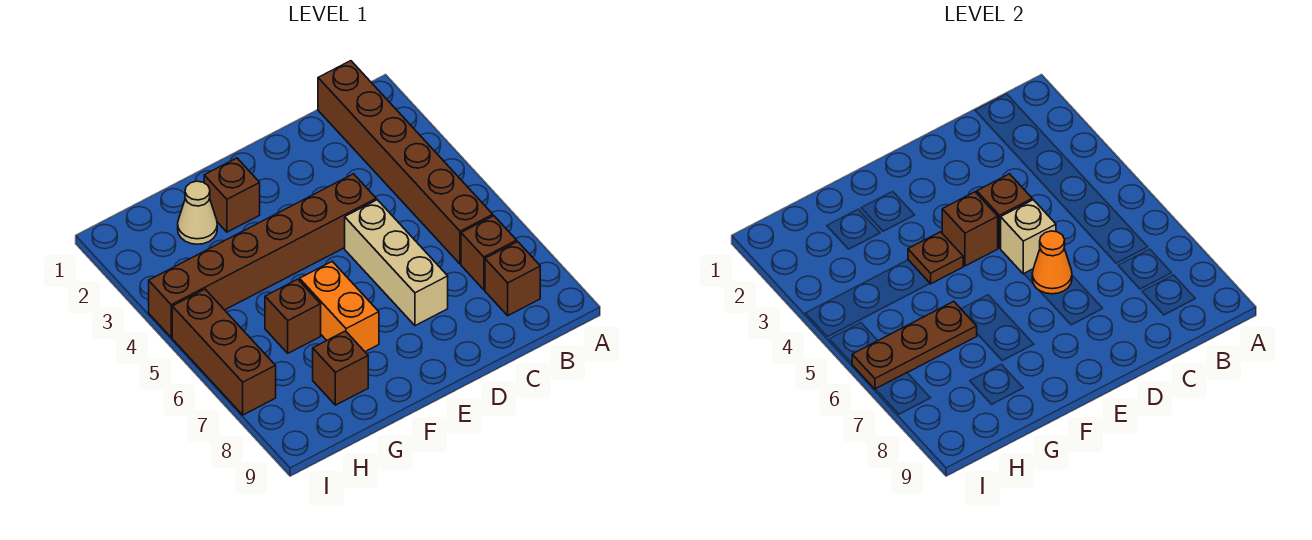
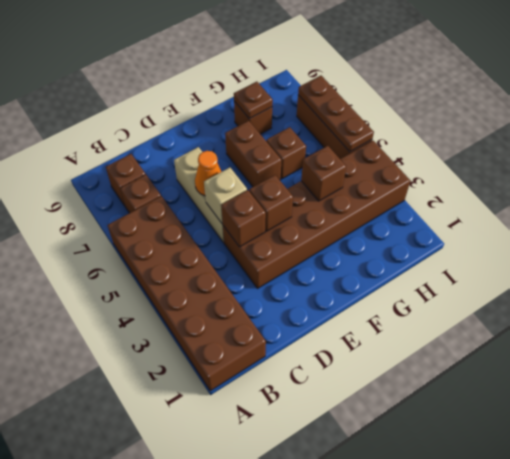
brown 1x6 brick [318,61,493,264] -> brown 2x6 brick [108,196,266,391]
brown 1x6 brick [149,174,376,337] -> brown 2x6 brick [223,141,410,289]
brown 1x1 brick [204,158,260,232] -> brown 1x1 brick moved to [301,146,346,201]
brown 1x1 plate [908,232,963,284] -> brown 1x1 plate moved to [234,82,273,119]
orange 1x2 brick [300,261,379,352] -> brown 1x2 brick [225,121,281,187]
tan 1x1 cone [178,181,217,244] -> none
brown 1x3 plate [852,301,977,389] -> brown 1x3 plate turned to [298,76,374,152]

